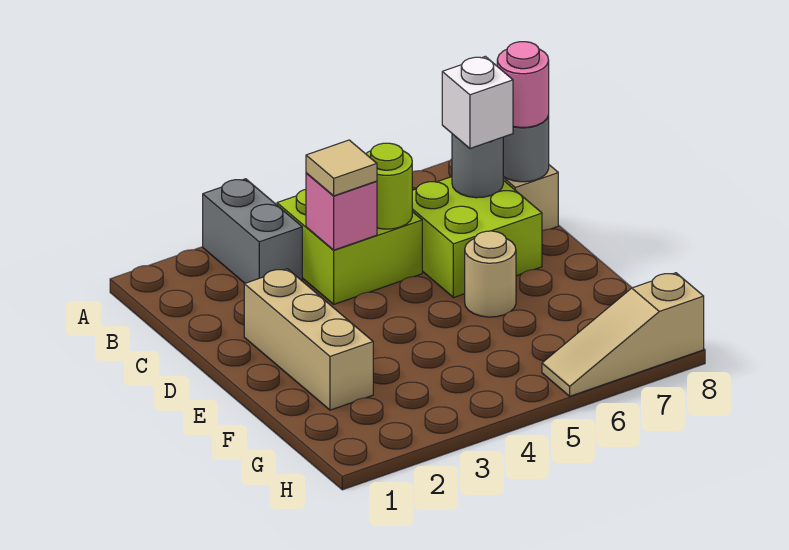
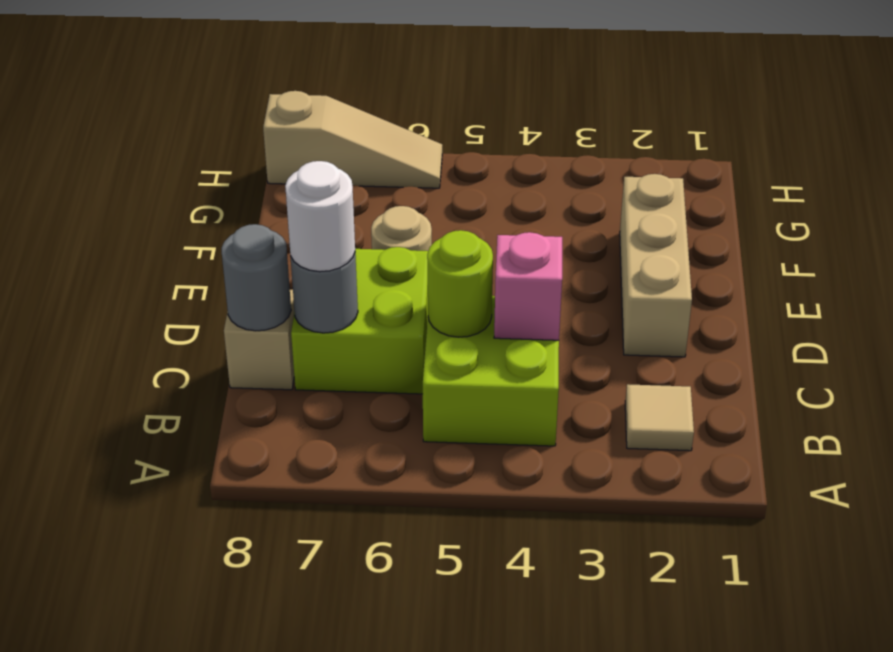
grey 1x2 brick [203,179,302,283] -> none
tan 1x1 tile [306,140,377,196] -> tan 1x1 tile moved to [625,384,694,451]
white 1x1 brick [442,56,513,148] -> white 1x1 round brick [285,161,355,272]
pink 1x1 round brick [497,42,549,128] -> none

